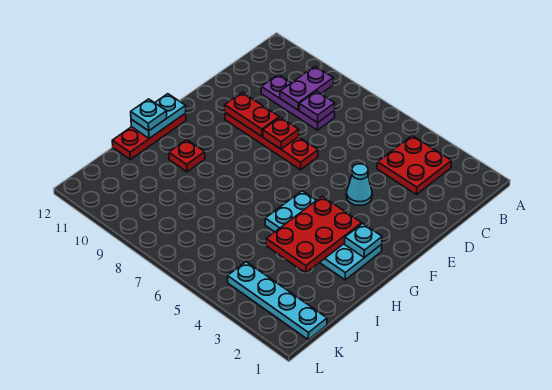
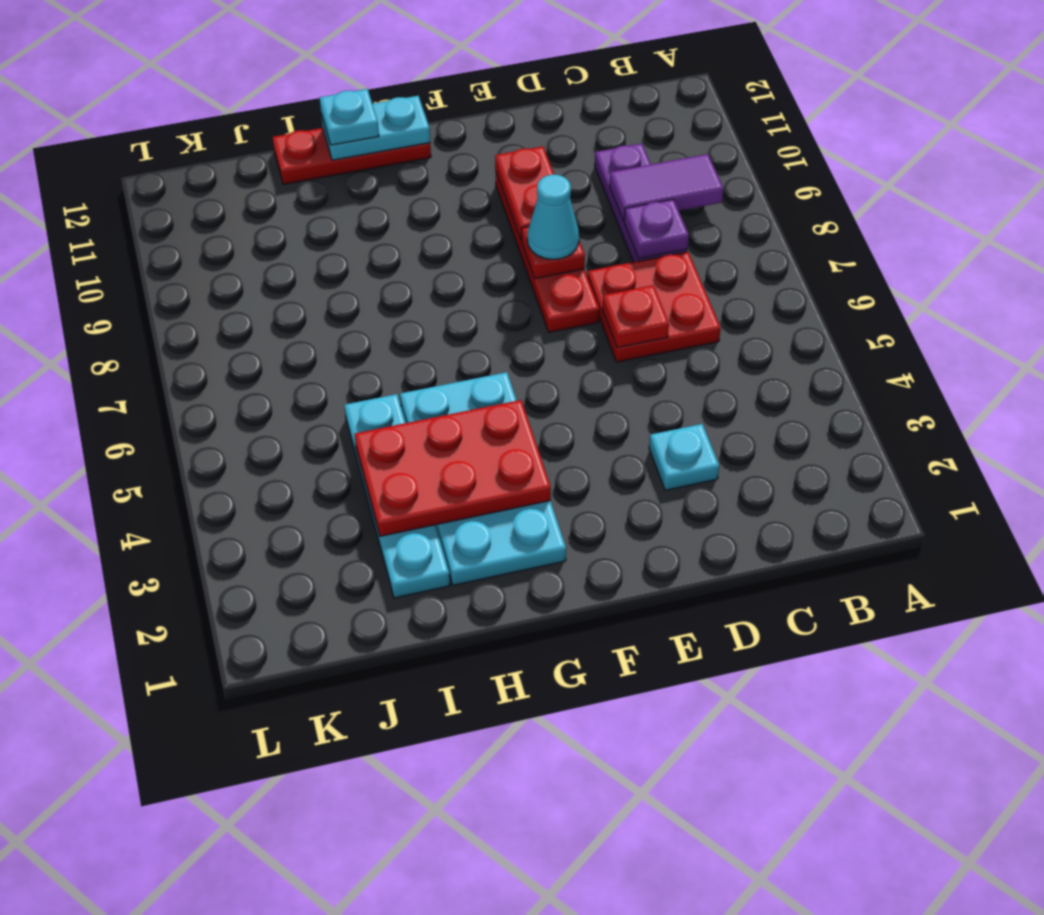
red 2x2 plate [377,136,451,194] -> red 2x2 plate moved to [587,252,721,362]
purple 1x2 plate [280,66,333,110] -> purple 1x2 tile [610,154,724,221]
cyan 1x1 cone [346,164,372,205] -> cyan 1x1 cone moved to [527,175,579,259]
cyan 1x1 plate [345,223,382,258] -> cyan 1x1 plate moved to [649,424,719,490]
red 1x1 plate [169,140,205,172] -> red 1x1 plate moved to [602,285,669,348]
cyan 1x4 plate [228,262,327,340] -> cyan 1x4 plate moved to [344,394,450,598]

